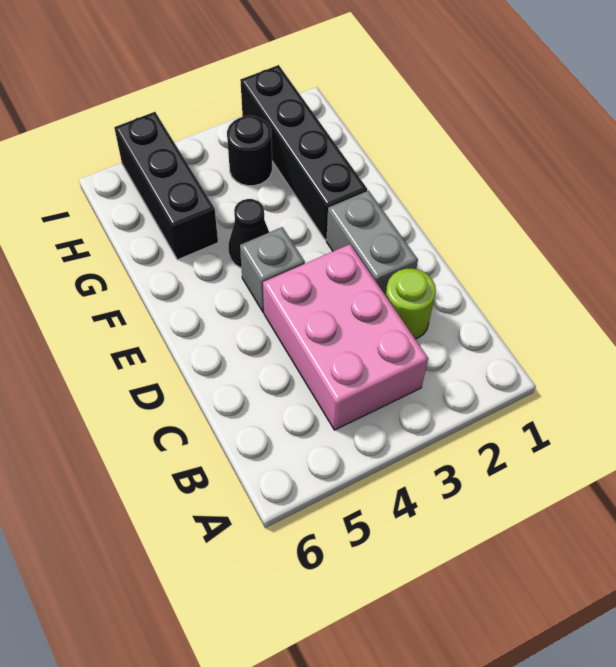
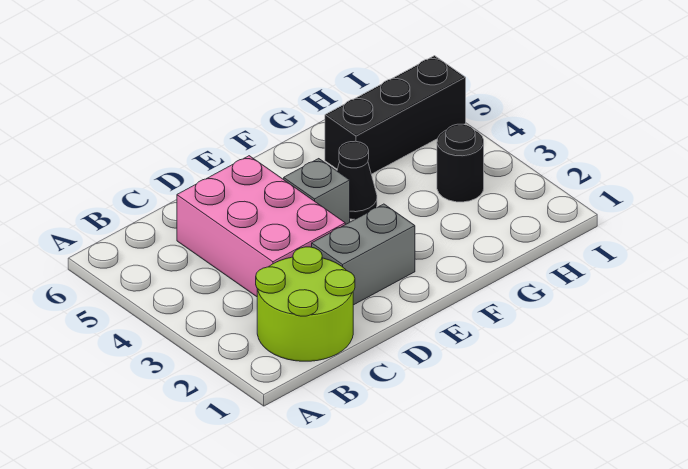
pink 2x3 brick [263,244,428,430] -> pink 2x3 brick turned to [177,156,345,297]
lime 1x1 round brick [385,269,436,339] -> lime 2x2 round brick [256,247,355,361]
black 1x4 brick [240,65,367,240] -> none

